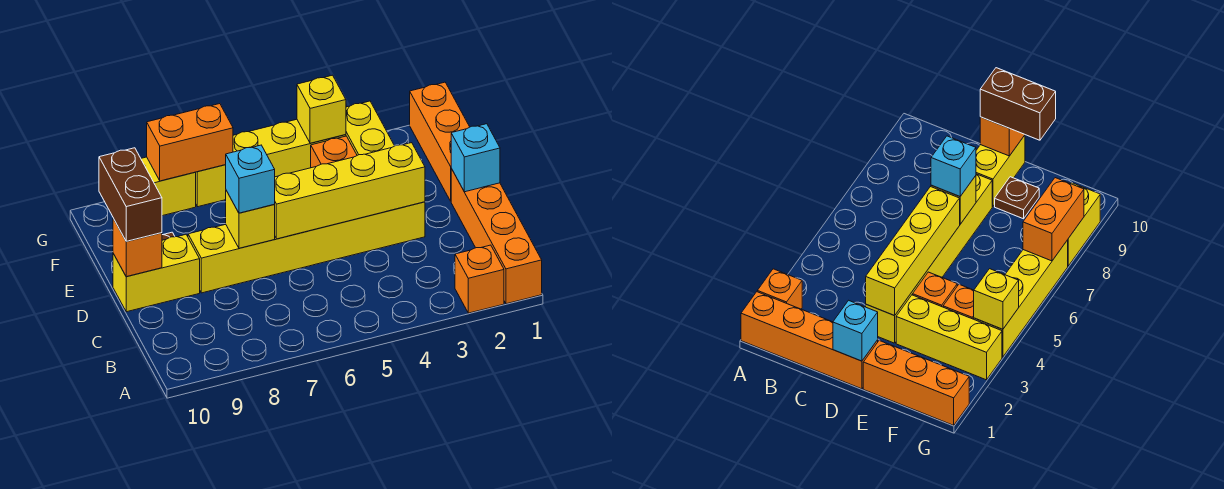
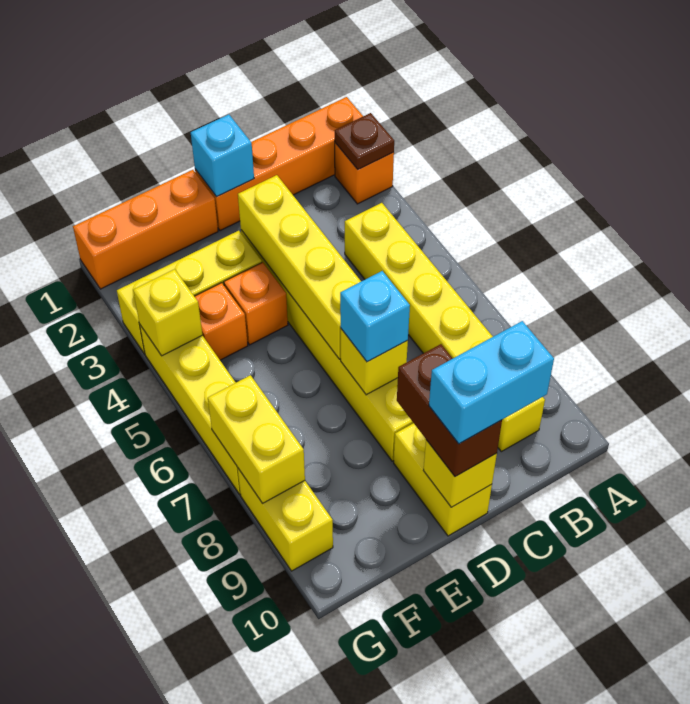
none -> yellow 1x6 brick [345,203,545,452]
none -> cyan 1x2 brick [429,321,554,444]
orange 1x1 brick [113,218,162,277] -> yellow 1x1 brick [423,440,497,507]
brown 1x2 brick [99,148,162,241] -> brown 1x2 brick turned to [397,344,502,477]
brown 1x1 plate [995,177,1039,219] -> brown 1x1 plate moved to [335,113,394,169]
orange 1x2 brick [147,104,233,181] -> yellow 1x2 brick [208,375,305,503]

